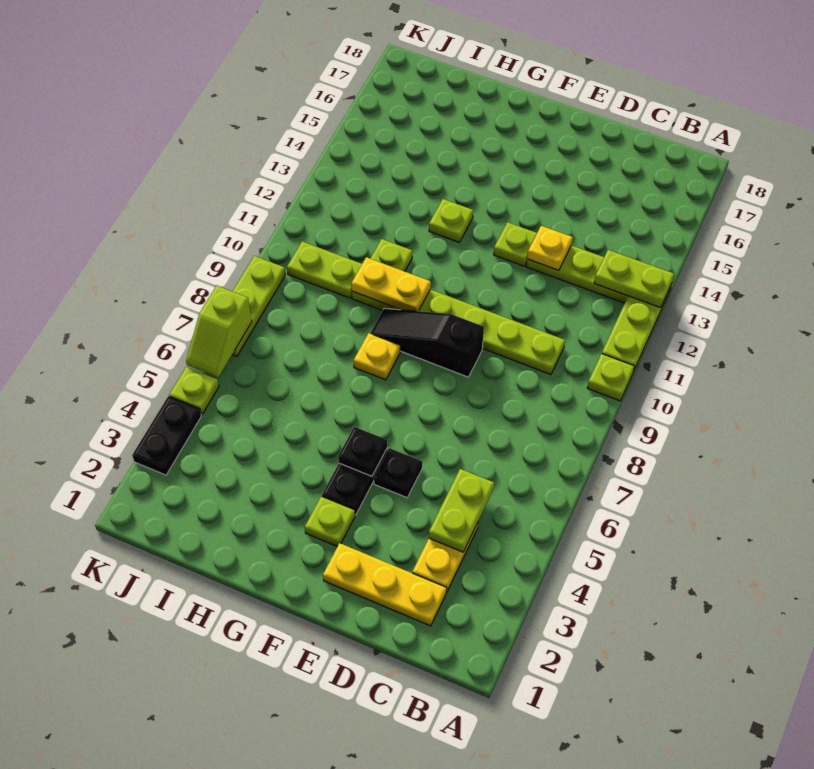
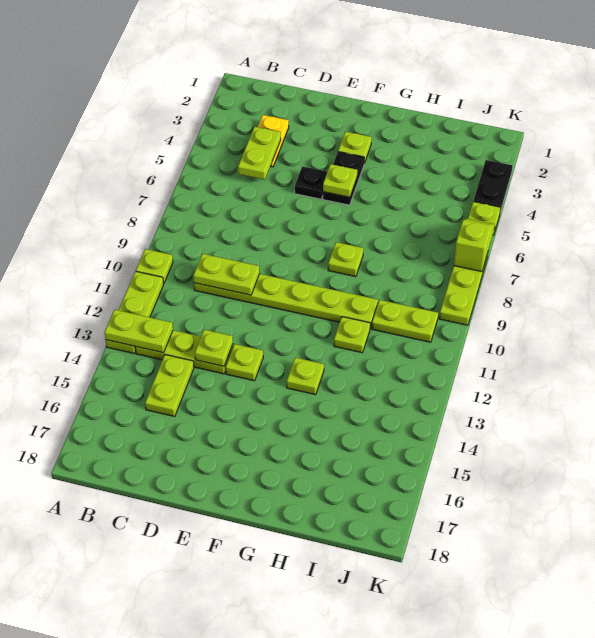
yellow 1x3 plate [323,543,447,626] -> none
none -> lime 1x2 plate [193,254,260,295]
none -> lime 1x2 plate [145,355,194,417]
yellow 1x1 plate [527,226,573,270] -> lime 1x1 plate [195,330,233,366]
black 1x3 slope [370,308,484,377] -> none
black 1x1 plate [338,427,387,476] -> lime 1x1 plate [323,164,357,197]
yellow 1x1 plate [353,333,400,380] -> lime 1x1 plate [328,242,364,277]
yellow 1x2 plate [351,257,431,311] -> none

